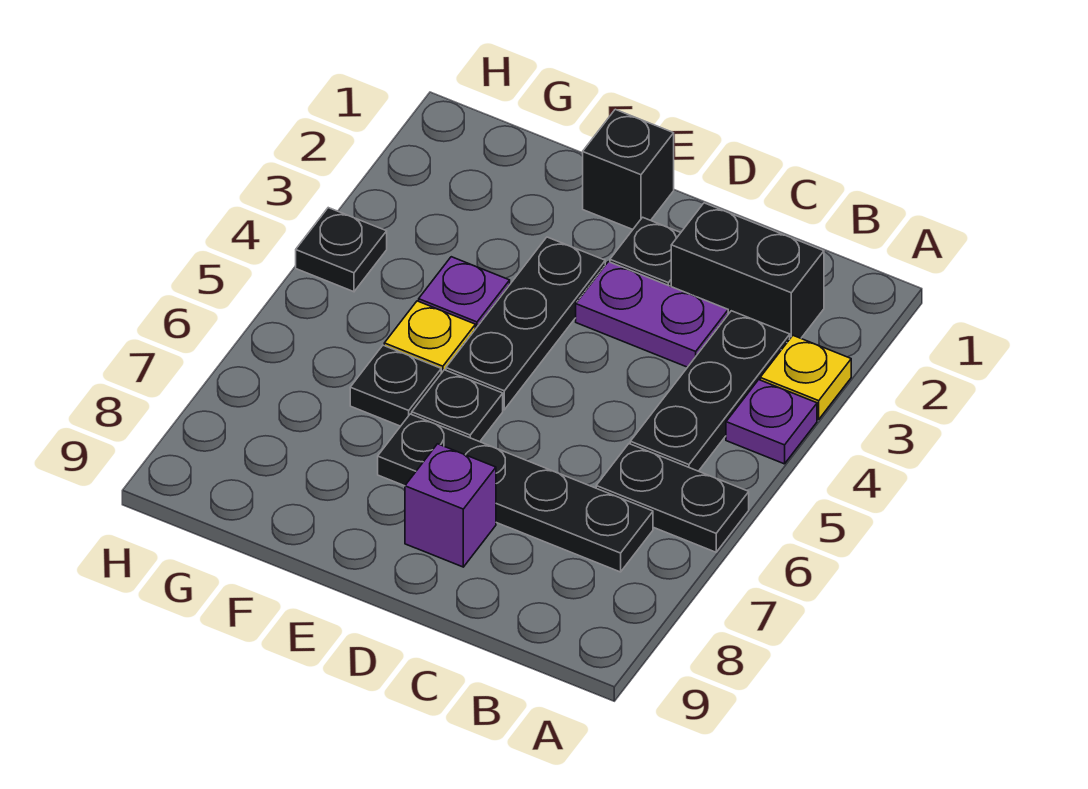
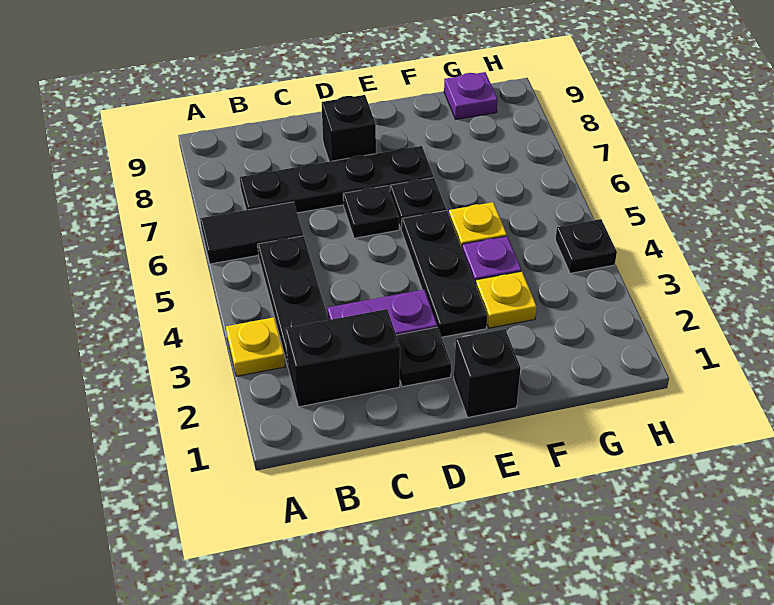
purple 1x1 plate [726,380,817,464] -> purple 1x1 plate moved to [444,72,498,119]
black 1x2 plate [596,444,749,552] -> black 1x2 tile [200,202,303,264]
purple 1x1 brick [405,444,496,567] -> black 1x1 brick [322,95,376,162]
none -> yellow 1x1 plate [476,271,537,328]
black 1x1 plate [350,345,441,426] -> black 1x1 plate moved to [343,186,399,238]

